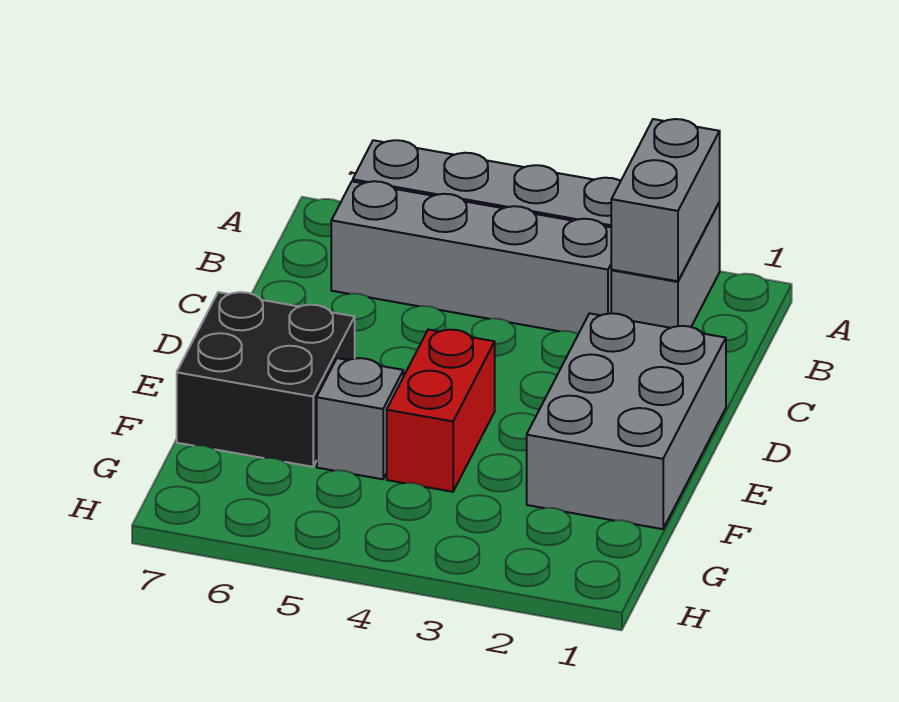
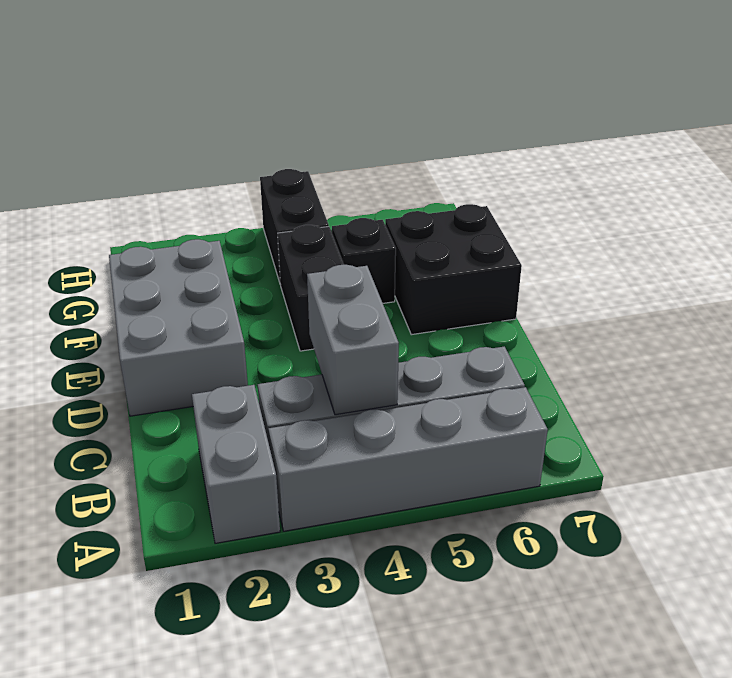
grey 1x2 brick [611,119,720,281] -> grey 1x2 brick moved to [307,265,399,415]
red 1x2 brick [387,330,495,492] -> black 1x2 brick [278,225,344,351]
grey 1x1 brick [317,358,403,479] -> black 1x1 brick [332,218,396,303]
none -> black 1x2 brick [260,169,329,282]

